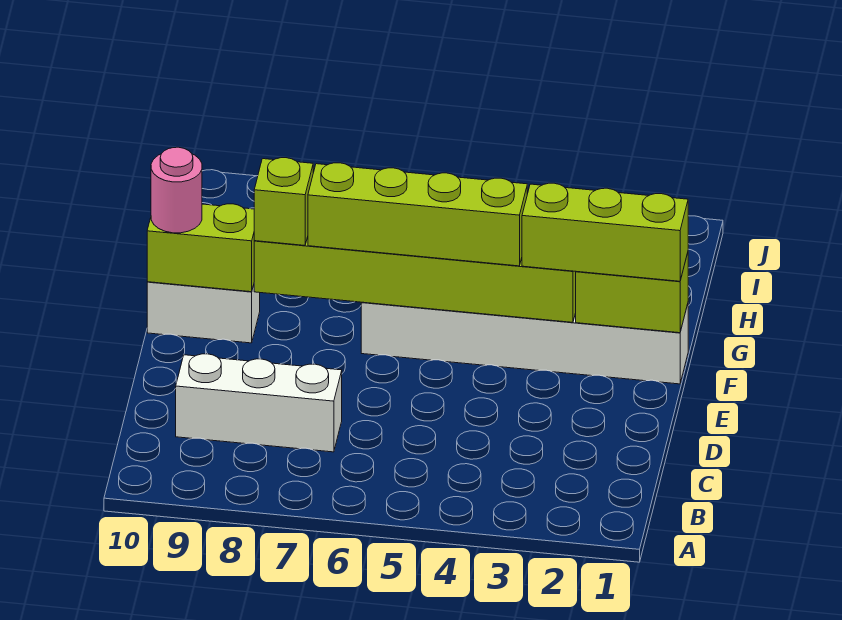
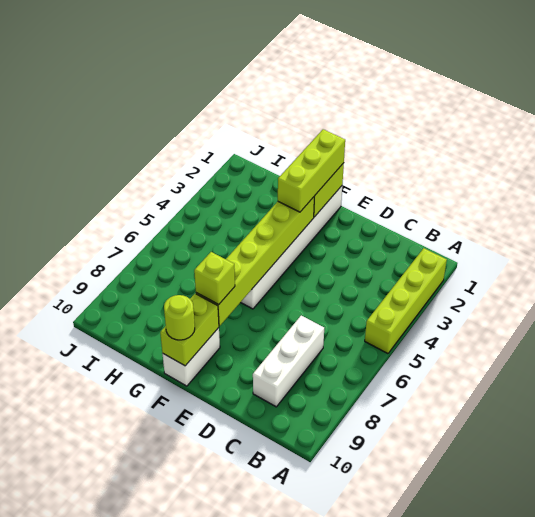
lime 1x4 brick [308,163,527,266] -> lime 1x4 brick moved to [365,248,447,354]
pink 1x1 round brick [151,147,202,233] -> lime 1x1 round brick [164,295,195,340]

